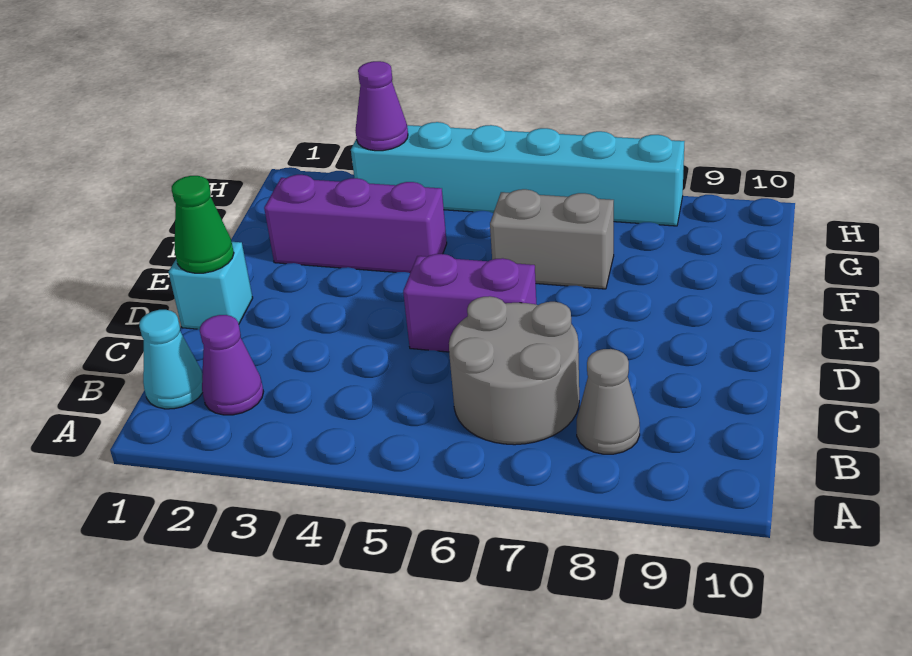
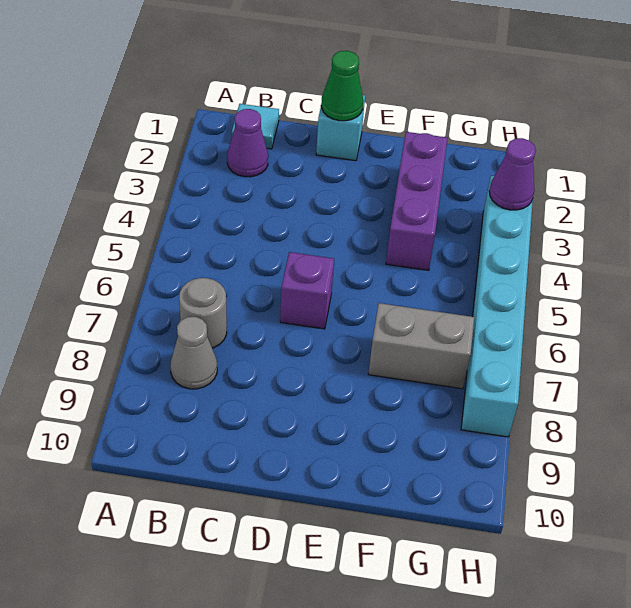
cyan 1x1 cone [139,310,203,409] -> cyan 1x1 tile [232,104,279,149]
grey 2x2 round brick [449,296,579,445] -> grey 1x1 round brick [179,278,227,348]
purple 1x2 brick [403,254,536,352] -> purple 1x1 brick [280,252,334,329]
grey 1x2 brick [490,189,614,289] -> grey 1x2 brick turned to [368,303,474,389]

